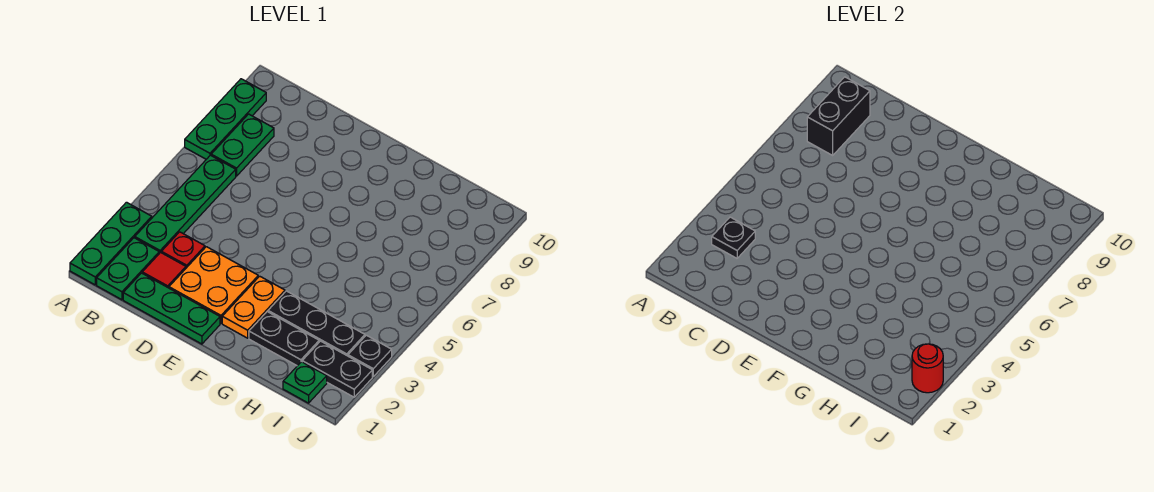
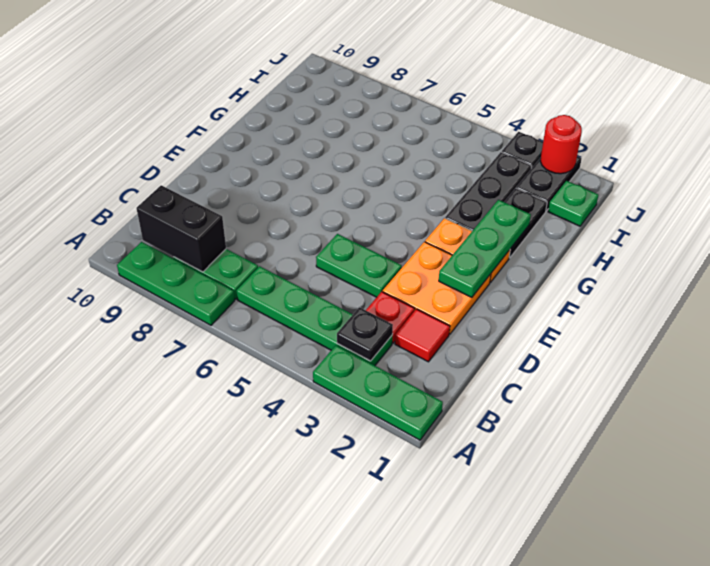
green 1x2 plate [97,238,159,300] -> green 1x2 plate moved to [316,234,402,297]
green 1x3 plate [123,273,220,344] -> green 1x3 plate moved to [439,200,531,297]

